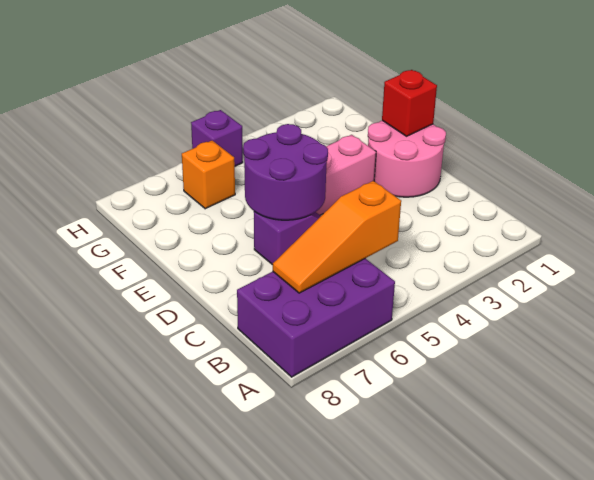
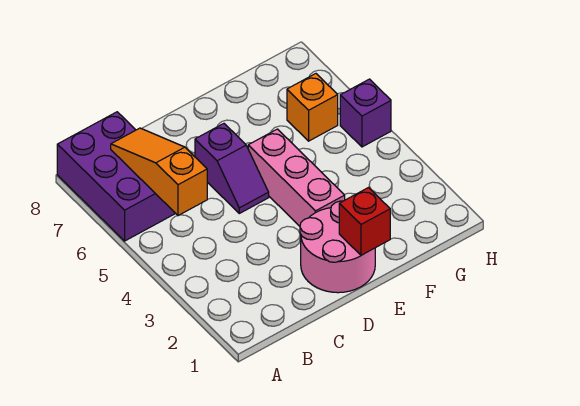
purple 2x2 round brick [243,124,328,220] -> none

